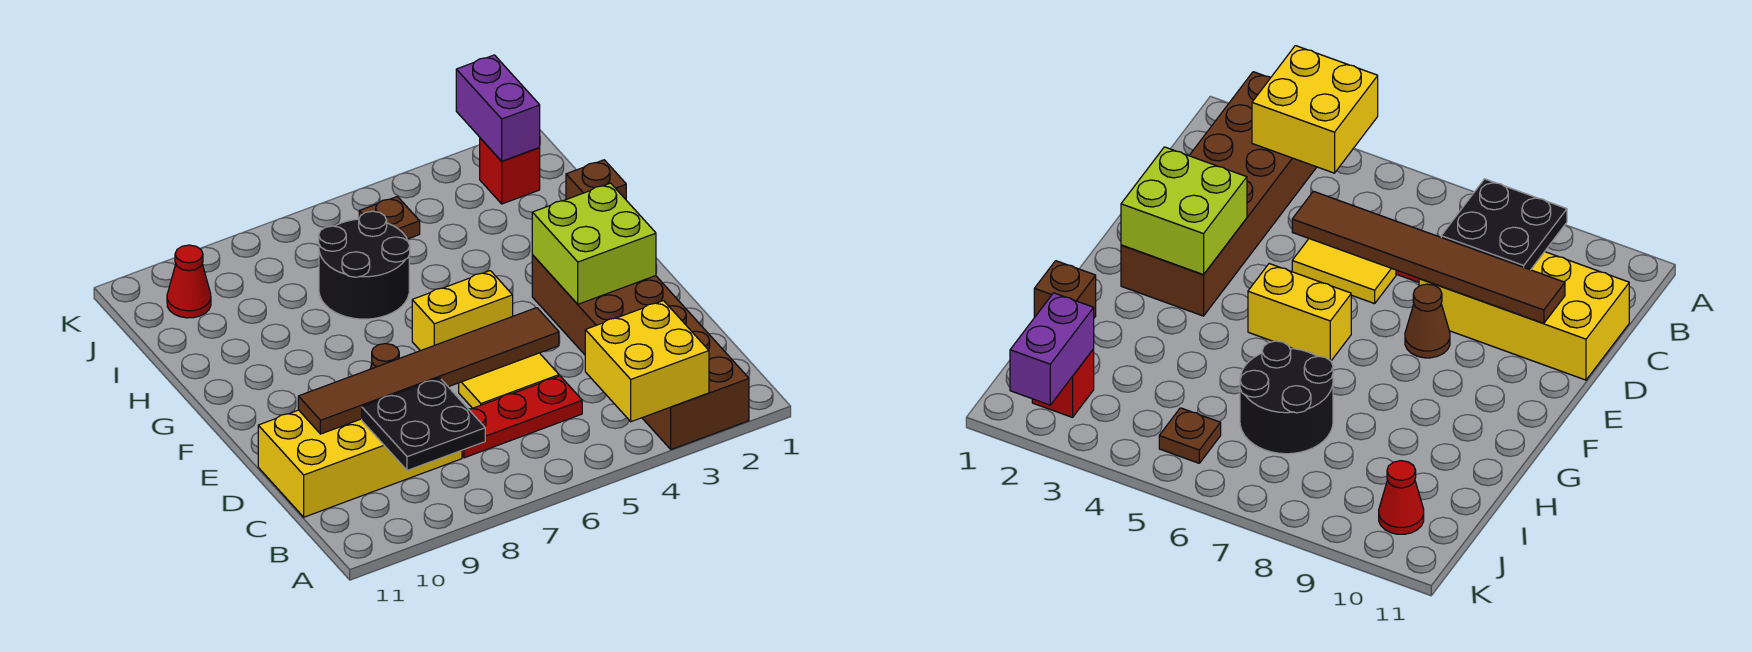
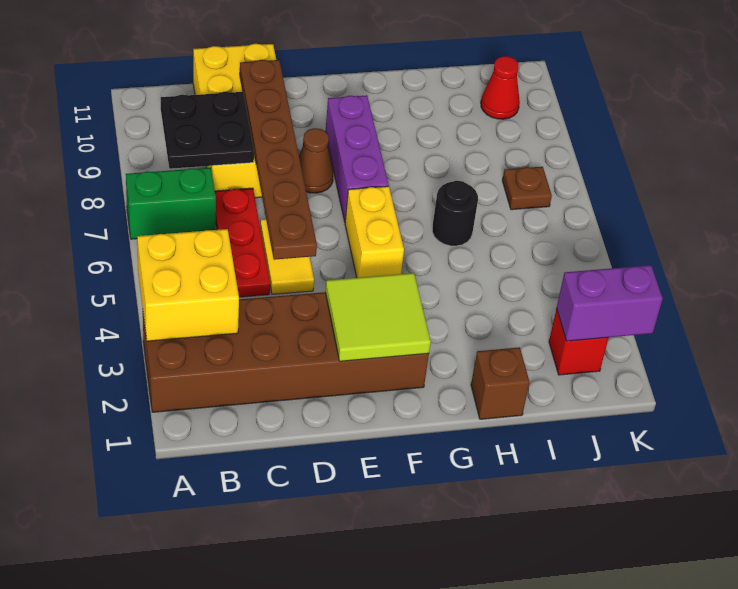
none -> green 1x2 brick [126,168,216,239]
brown 1x6 tile [298,308,559,434] -> brown 1x6 plate [240,60,317,260]
lime 2x2 brick [532,183,656,304] -> lime 2x2 tile [325,273,431,361]
none -> purple 1x3 brick [326,95,389,222]
black 2x2 round brick [319,211,410,319] -> black 1x1 round brick [432,181,478,246]
brown 1x1 plate [359,196,420,239] -> brown 1x1 plate moved to [502,167,552,210]

